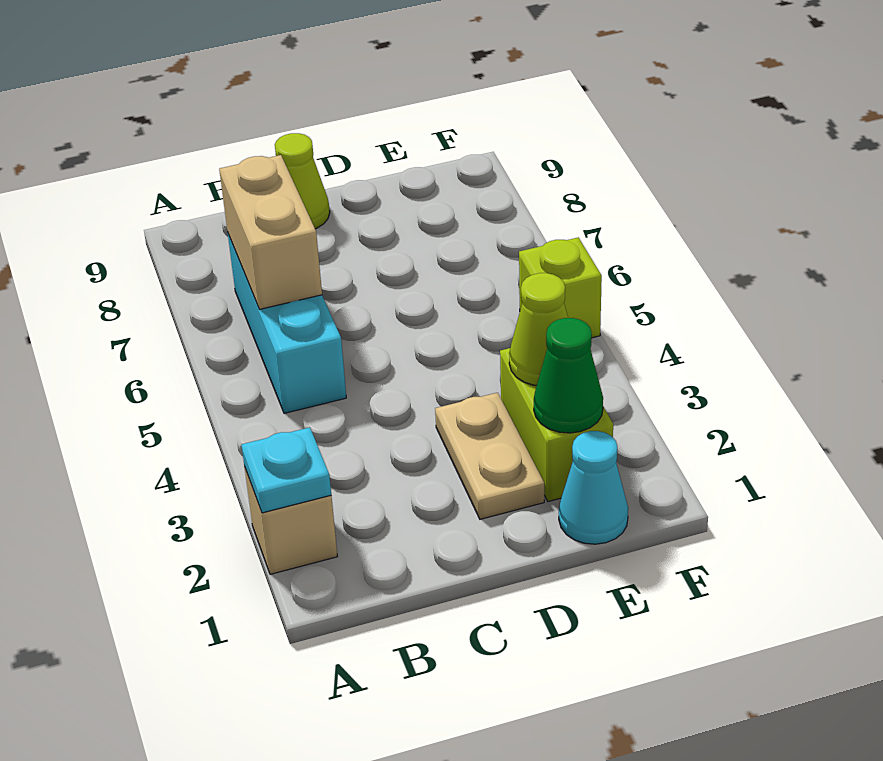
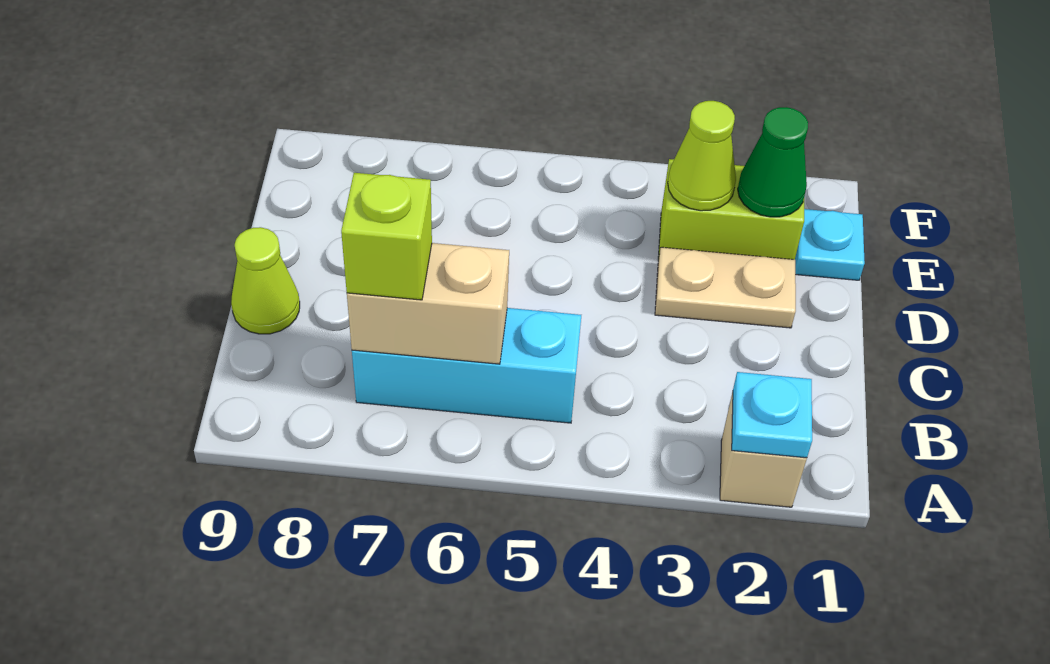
cyan 1x1 cone [559,431,628,544] -> cyan 1x1 plate [795,209,865,280]
lime 1x1 brick [519,237,602,338] -> lime 1x1 brick moved to [341,173,432,300]

